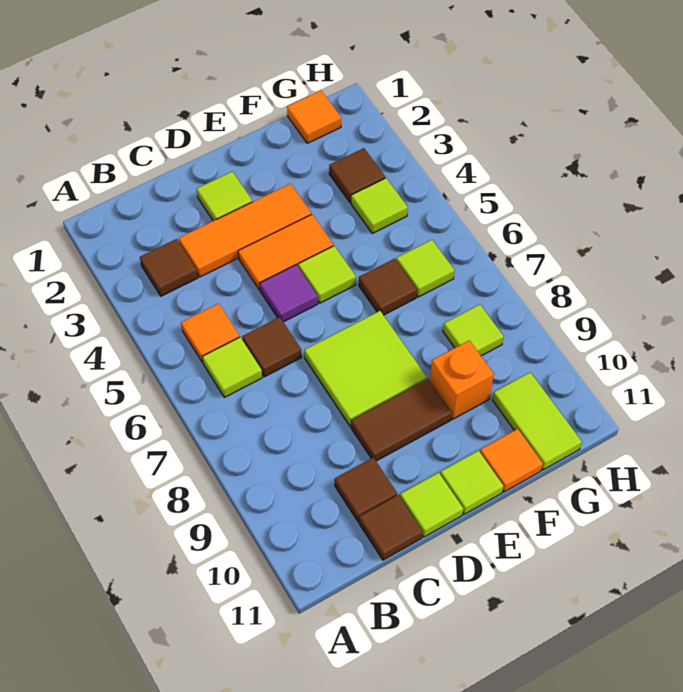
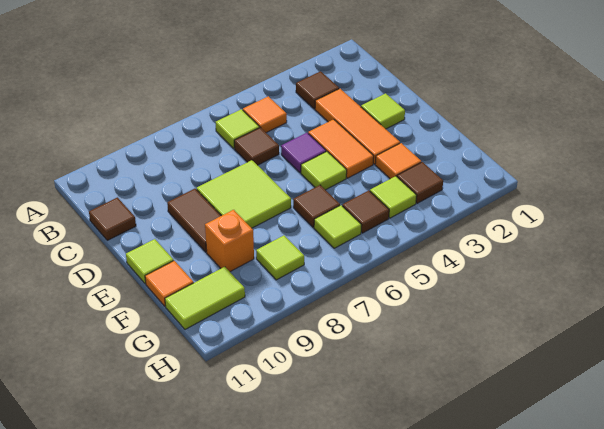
brown 1x1 tile [335,458,397,522] -> brown 1x1 tile moved to [342,190,389,233]
lime 1x1 tile [400,473,463,537] -> none
orange 1x1 tile [287,91,341,143] -> orange 1x1 tile moved to [375,143,421,179]

